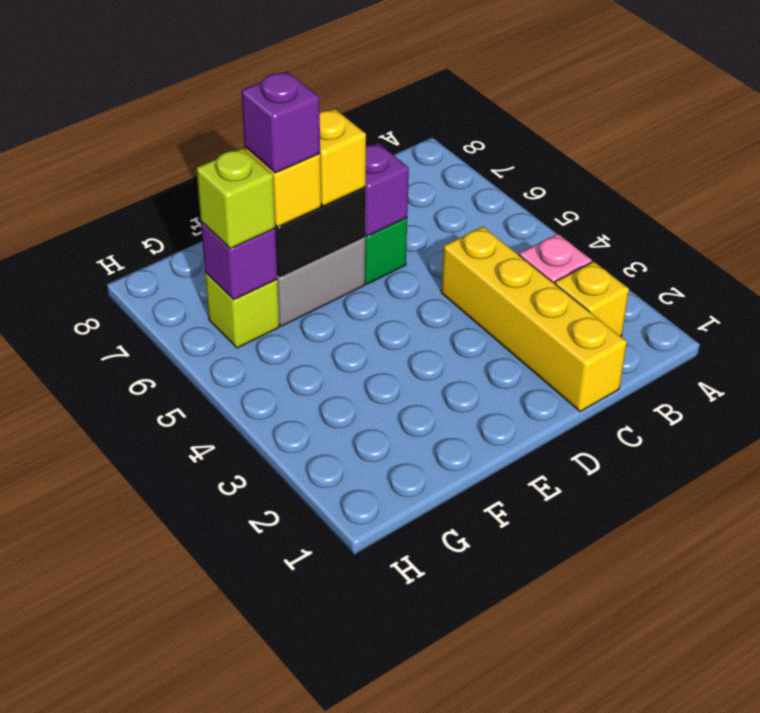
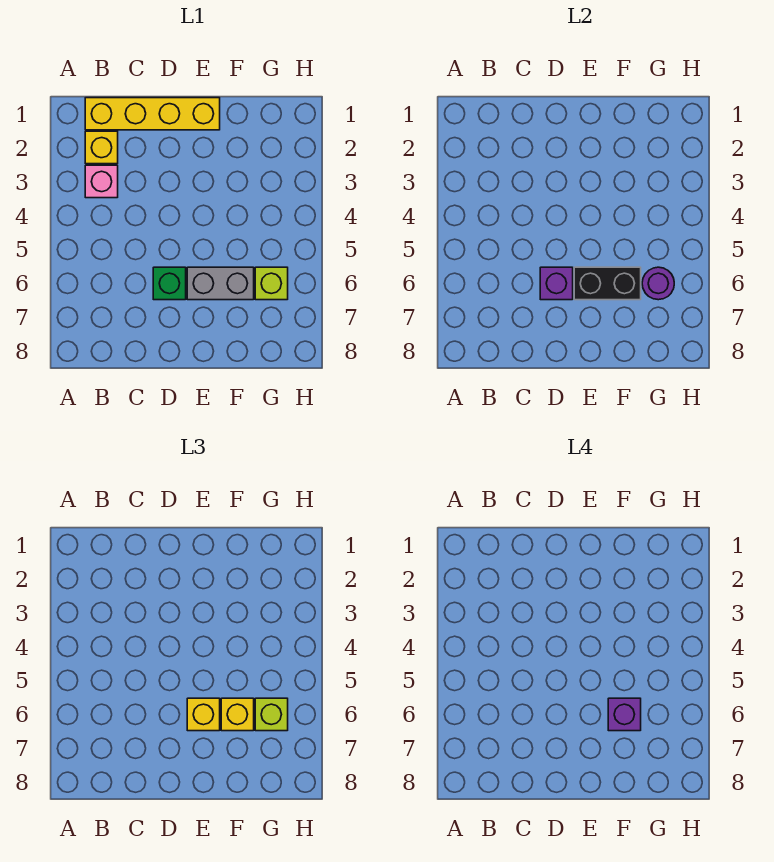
yellow 1x4 brick [441,227,627,412] -> yellow 1x4 brick turned to [85,98,220,130]
purple 1x1 brick [201,222,277,300] -> purple 1x1 round brick [642,267,674,300]

